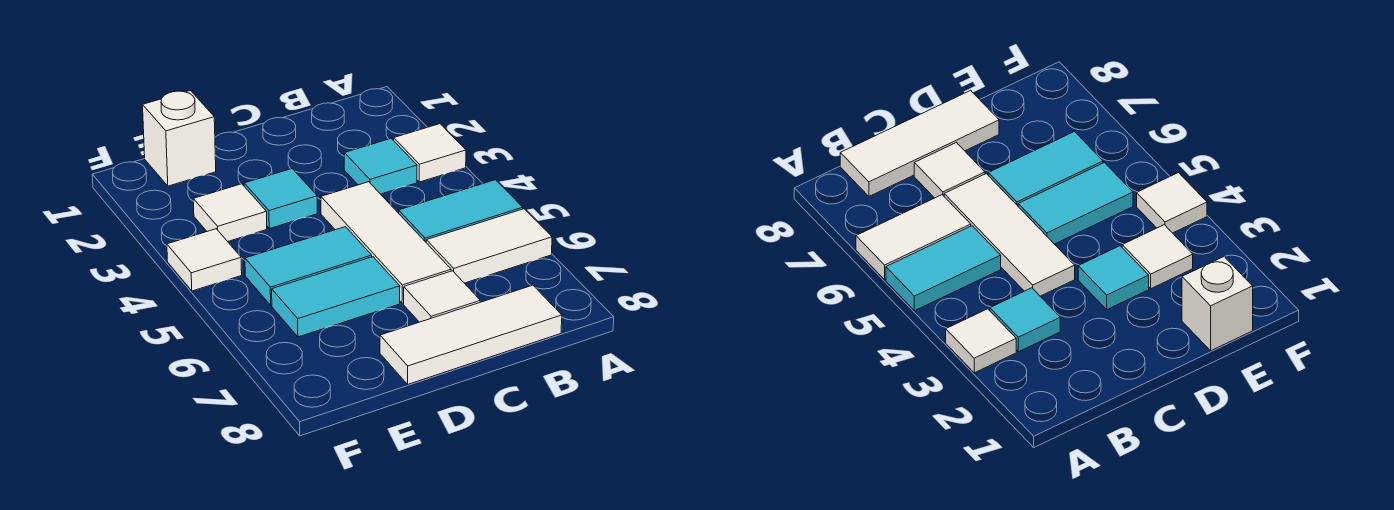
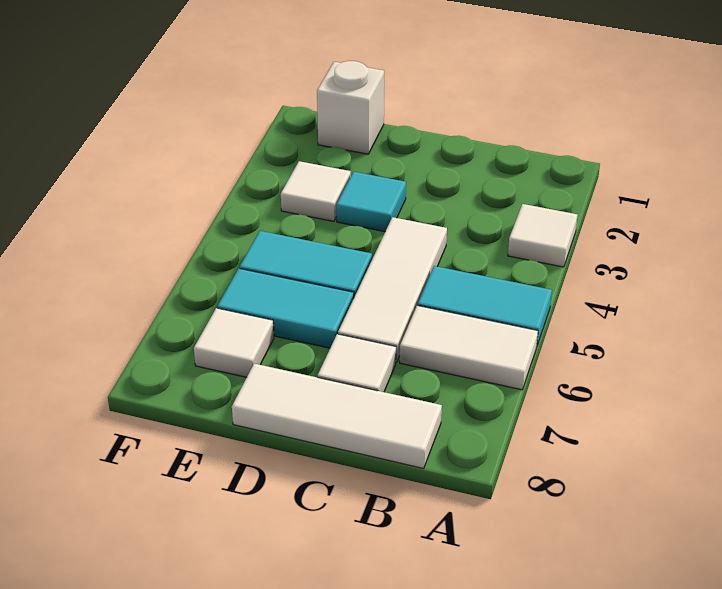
cyan 1x1 tile [344,139,417,194] -> none
white 1x1 tile [167,229,242,291] -> white 1x1 tile moved to [194,308,274,377]

